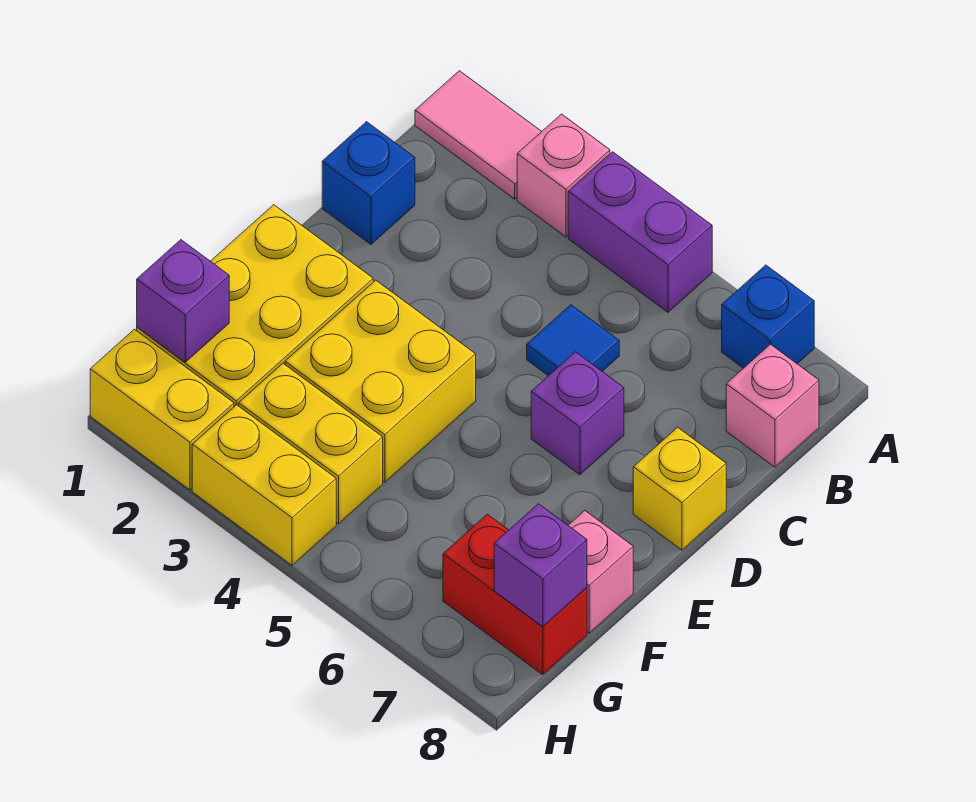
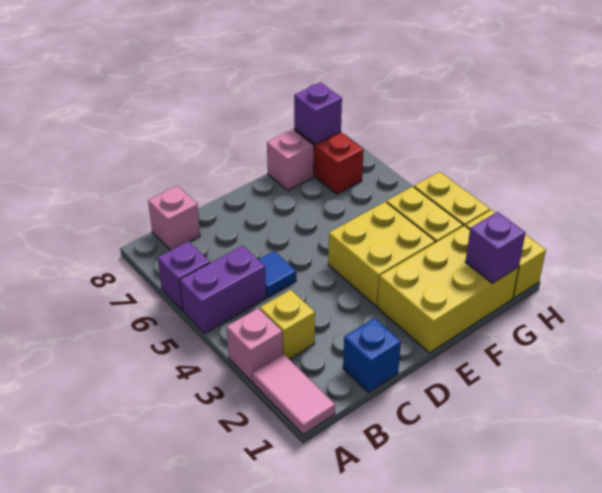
purple 1x2 brick [568,152,712,312] -> purple 1x2 brick turned to [180,246,266,333]
blue 1x1 brick [722,265,814,368] -> none
purple 1x1 brick [531,352,624,475] -> purple 1x1 brick moved to [158,241,210,310]
yellow 1x1 brick [633,427,726,550] -> yellow 1x1 brick moved to [260,290,315,359]

